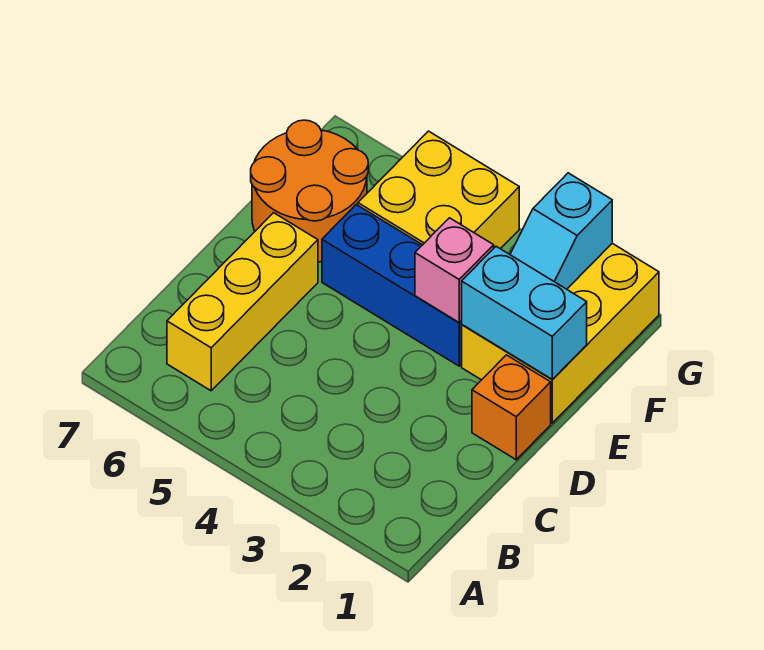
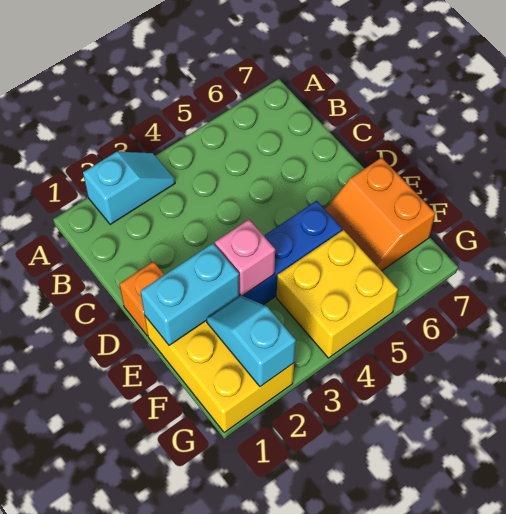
none -> cyan 1x2 slope [83,152,175,225]
yellow 1x3 brick [167,213,318,391] -> none
orange 2x2 round brick [251,120,368,262] -> orange 2x2 slope [325,157,435,271]

